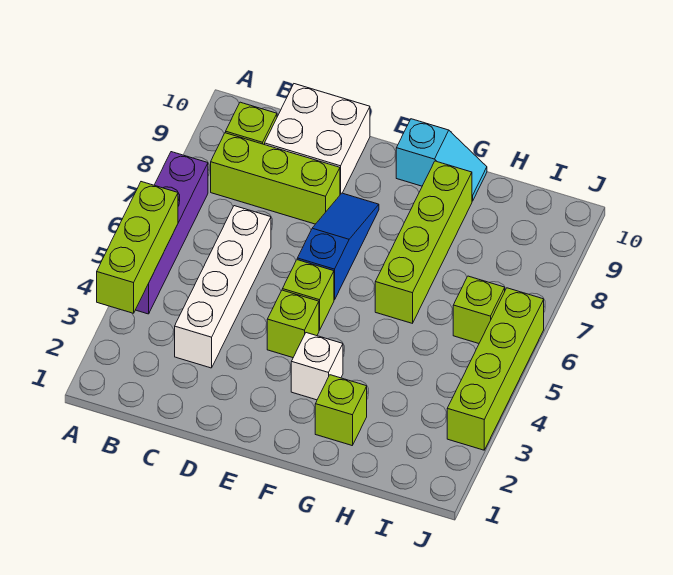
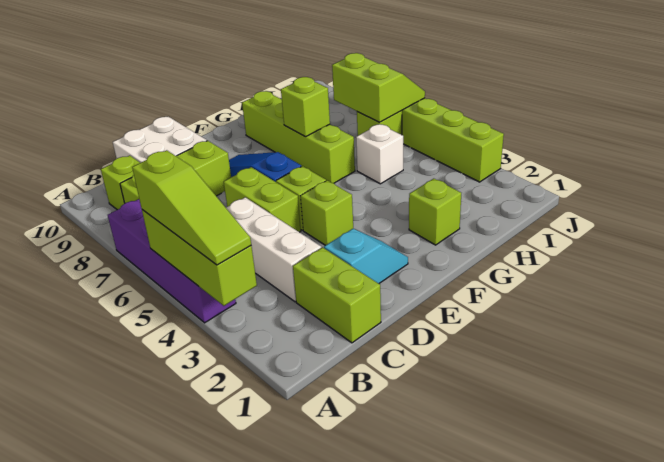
none -> lime 1x3 slope [132,150,251,265]
none -> lime 1x2 brick [293,247,381,343]
white 1x4 brick [175,206,271,368] -> white 1x3 brick [226,197,321,302]
none -> lime 1x2 brick [224,167,301,232]
white 1x1 brick [291,333,343,400] -> white 1x1 brick moved to [356,124,403,184]
cyan 1x2 slope [396,119,487,201] -> cyan 1x2 slope moved to [324,229,408,284]
none -> lime 1x1 brick [281,77,330,137]
none -> lime 2x2 slope [332,53,425,122]

